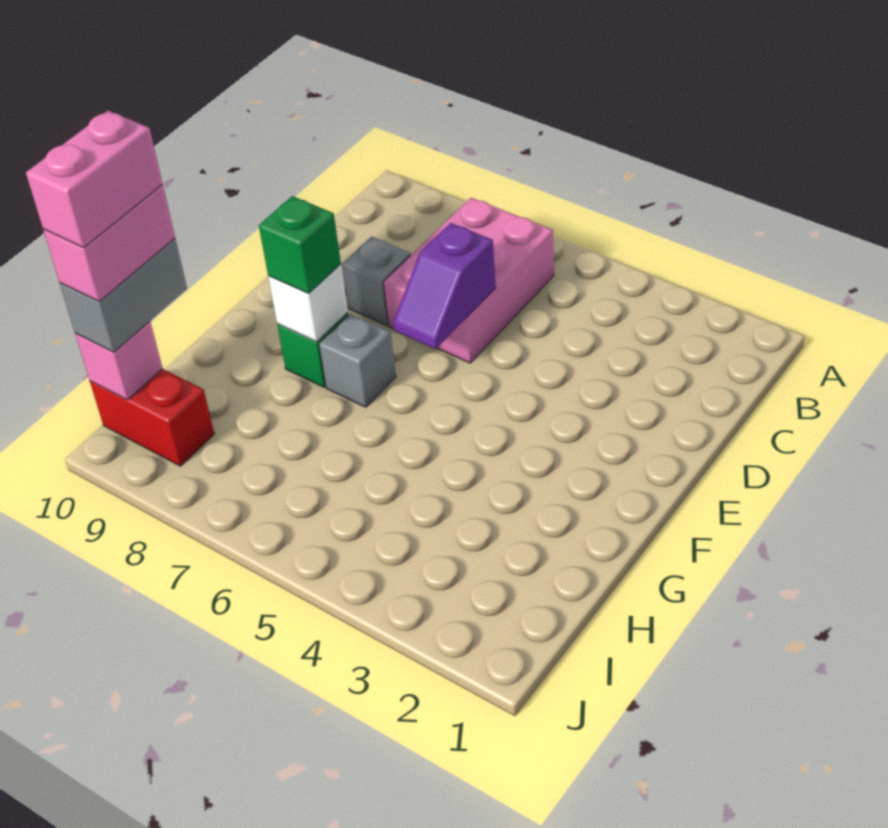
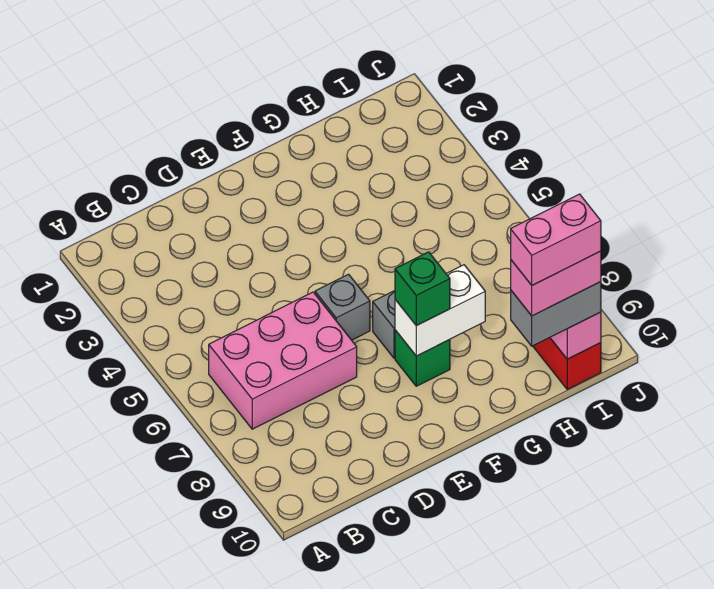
purple 1x2 slope [393,223,496,349] -> none
grey 1x1 brick [342,237,411,326] -> grey 1x1 brick moved to [315,274,370,340]
white 1x1 brick [268,264,348,342] -> white 1x2 brick [395,265,485,356]

